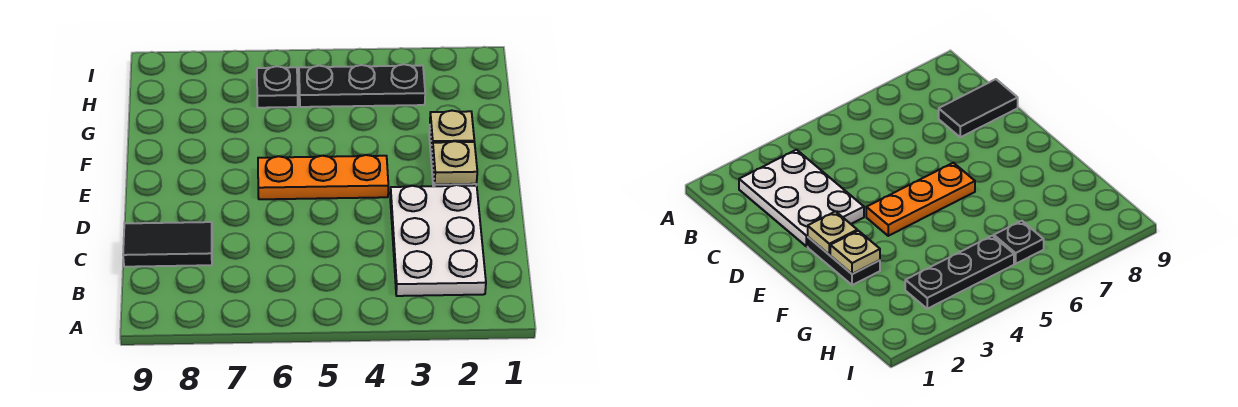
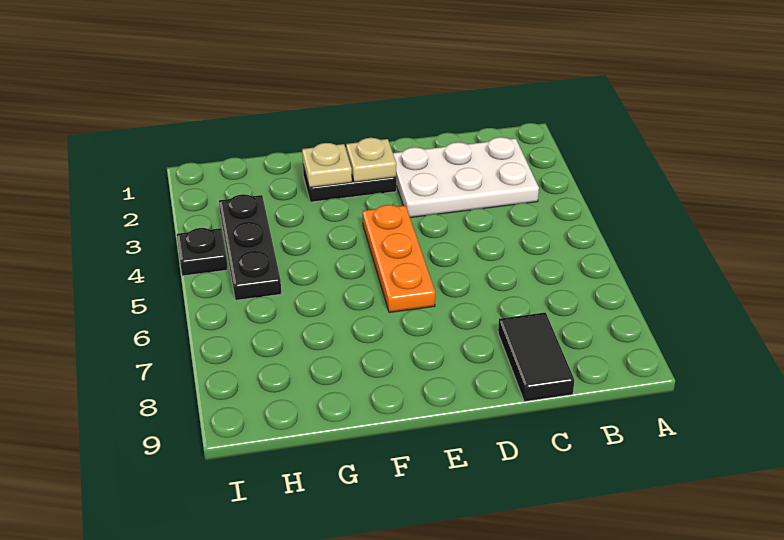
black 1x1 plate [257,66,298,108] -> black 1x1 plate moved to [177,228,228,276]

